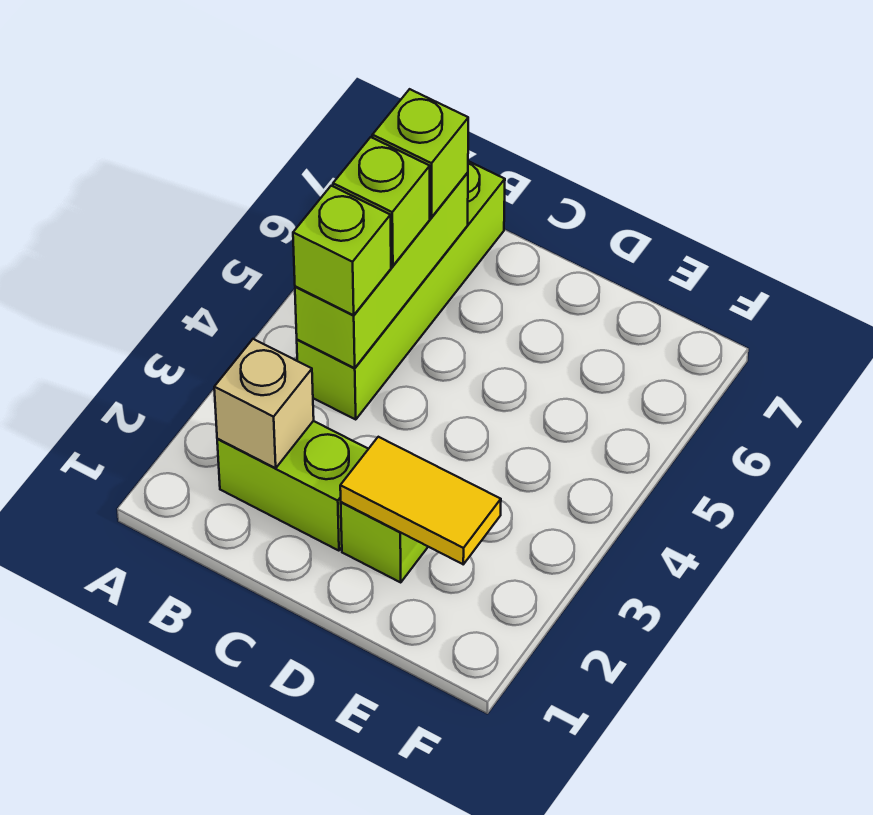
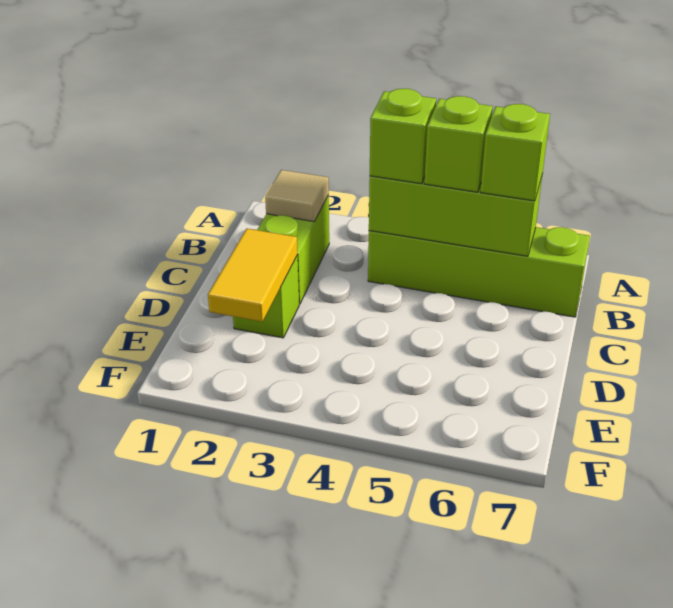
tan 1x1 brick [214,339,314,468] -> tan 1x1 tile [265,170,329,222]

